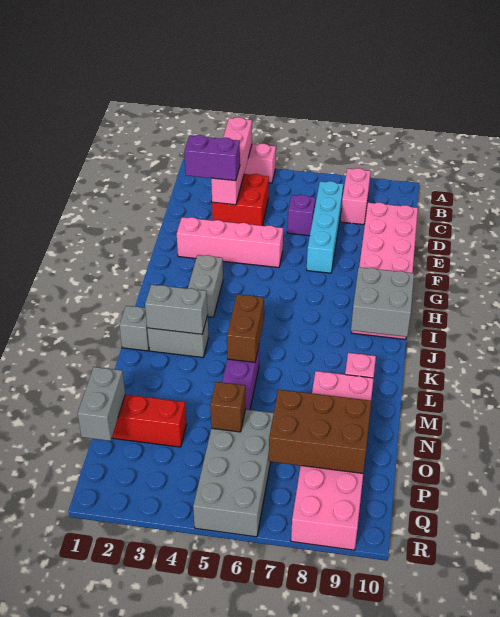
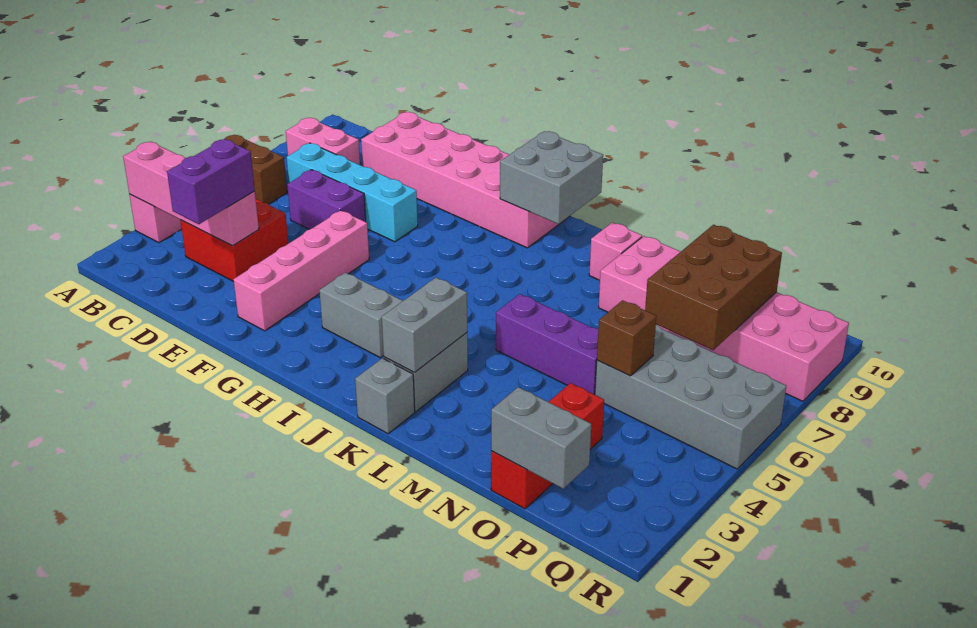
purple 1x1 brick [288,195,315,236] -> purple 1x2 brick [287,170,366,229]
brown 1x2 brick [227,294,264,362] -> brown 1x2 brick moved to [225,135,287,204]

